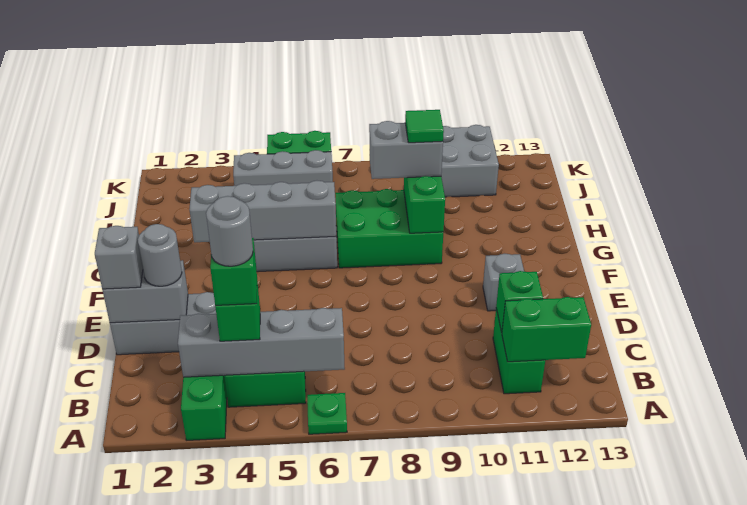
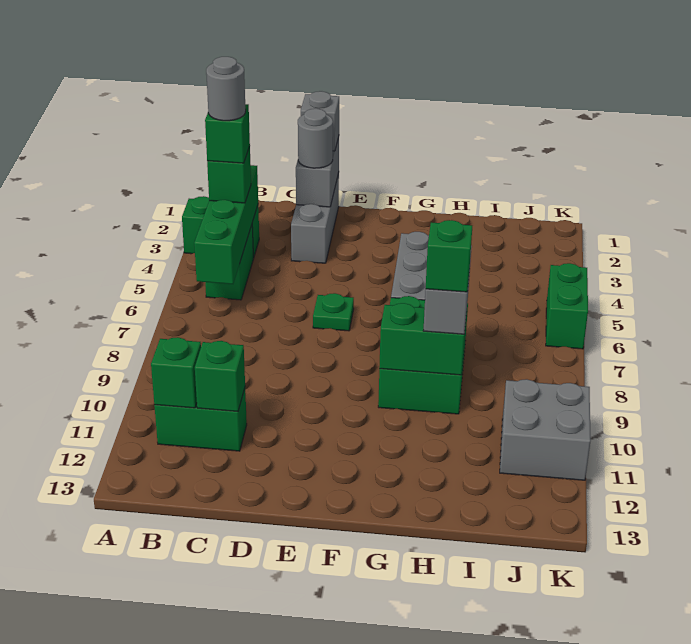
green 1x1 plate [307,393,347,434] -> green 1x1 plate moved to [313,293,354,331]
grey 1x4 brick [178,308,345,377] -> green 1x4 brick [194,165,258,284]
green 1x2 brick [502,297,591,362] -> green 1x1 brick [151,337,201,408]
grey 1x1 brick [483,254,524,311] -> none
grey 1x4 brick [189,181,336,242] -> none
green 1x1 tile [405,110,444,143] -> green 1x1 brick [426,220,472,292]
grey 1x3 brick [233,150,333,186] -> none

